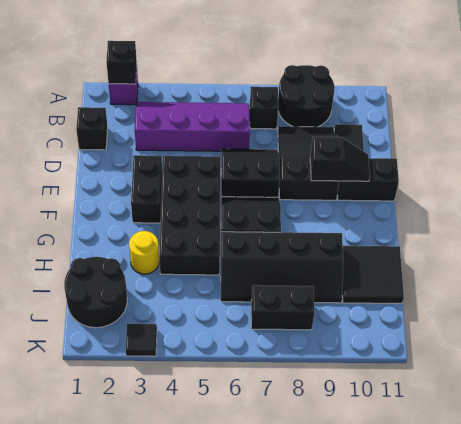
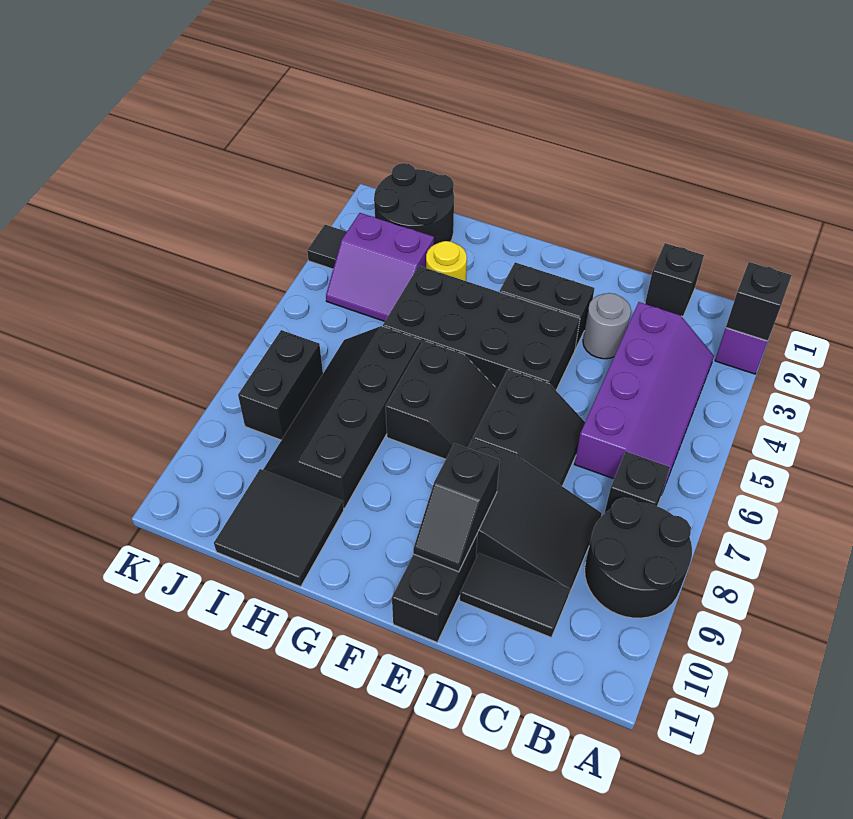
none -> grey 1x1 round brick [583,293,631,359]
none -> purple 2x2 slope [326,213,434,321]

